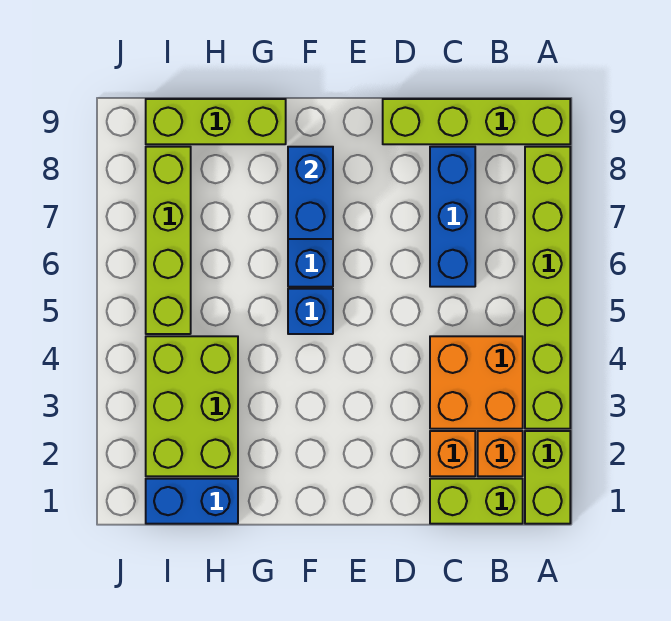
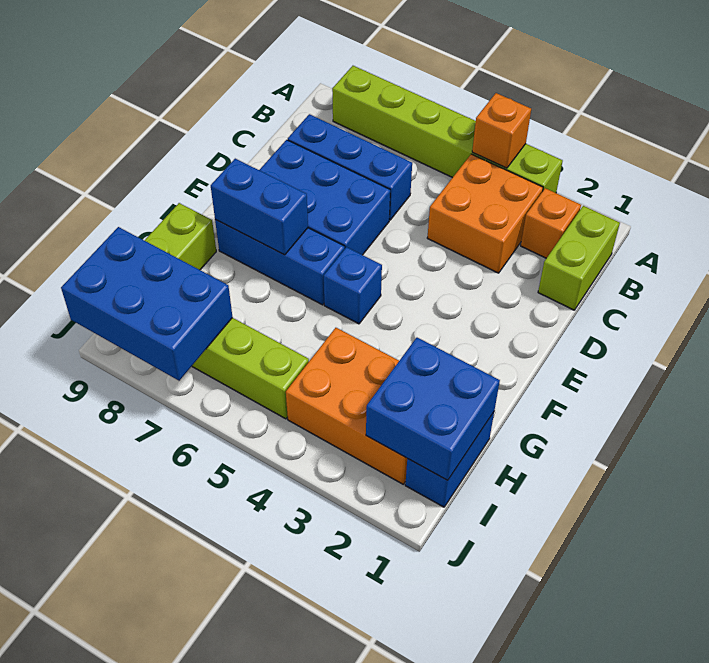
lime 1x2 brick [525,431,570,524] -> none
lime 1x4 brick [383,99,570,144] -> none
orange 1x1 brick [430,431,475,476] -> orange 1x1 brick moved to [472,93,531,168]
none -> blue 2x3 brick [260,140,390,255]
none -> blue 2x2 brick [366,338,500,480]
lime 2x3 brick [146,336,238,476] -> orange 2x3 brick [286,328,407,484]
none -> blue 2x3 brick [61,227,233,381]

